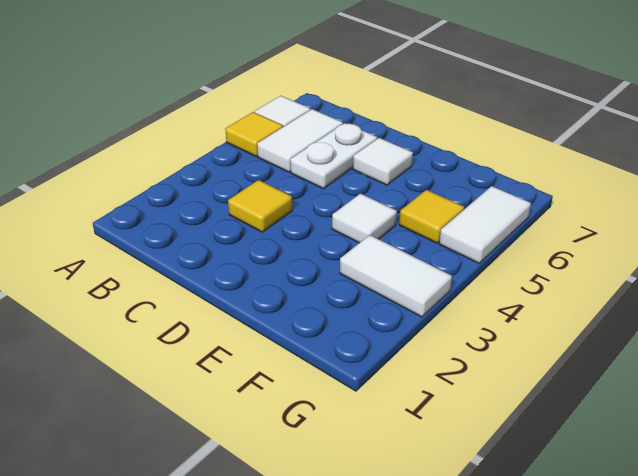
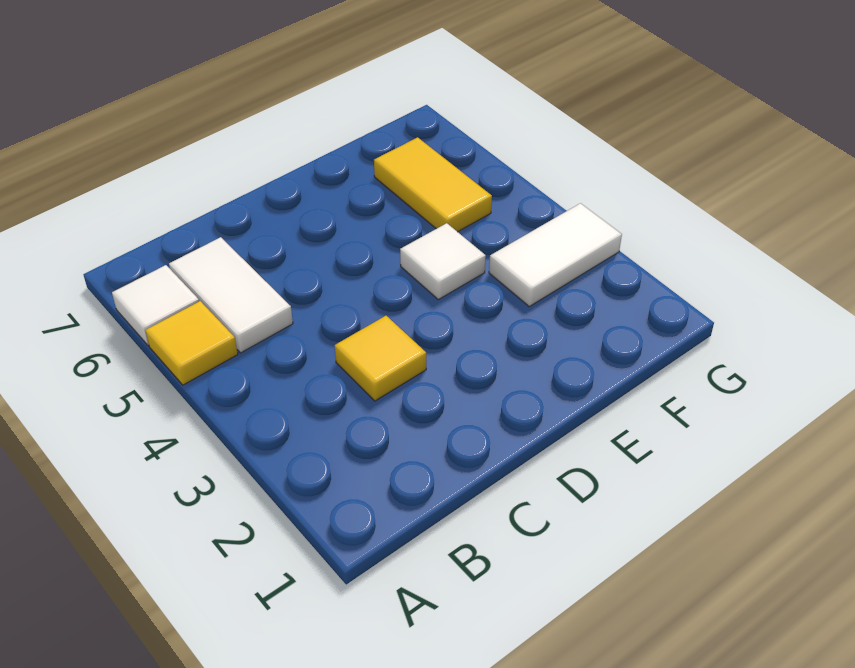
white 1x2 plate [290,123,377,189] -> none
white 1x1 tile [353,138,413,185] -> none
yellow 1x1 tile [399,190,464,243] -> yellow 1x2 tile [374,137,492,232]
white 1x2 tile [439,186,531,263] -> none

